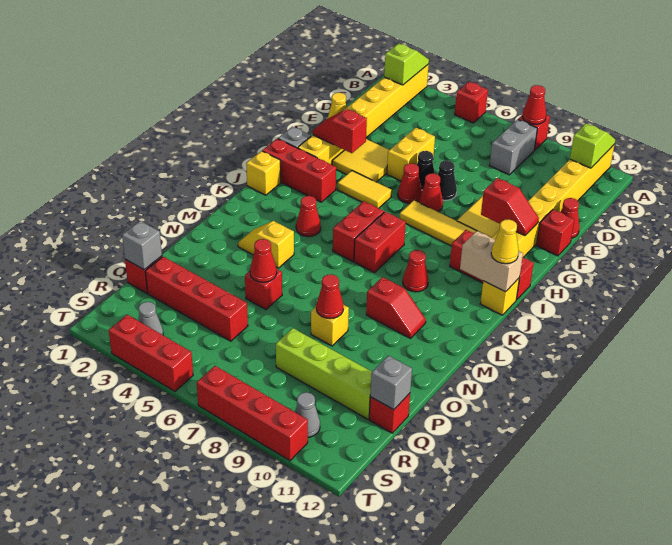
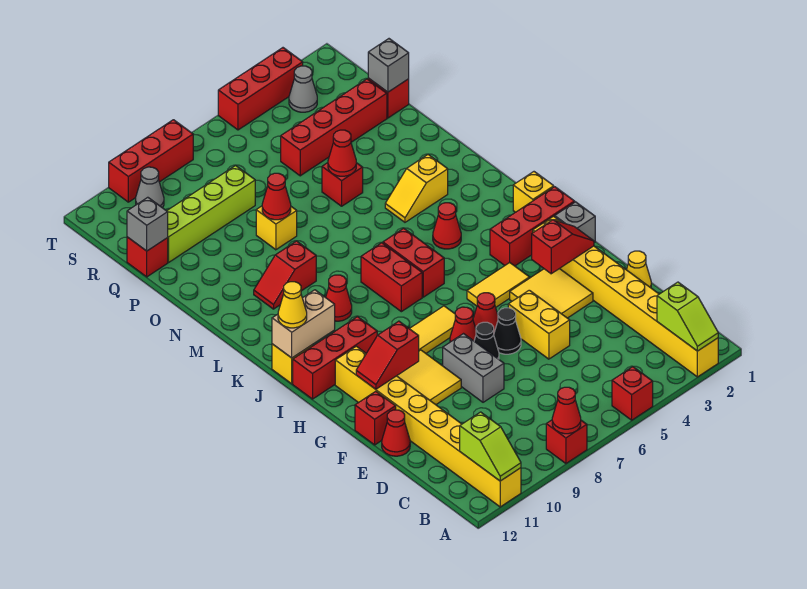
grey 1x2 brick [489,120,537,175] -> grey 1x2 brick moved to [443,334,504,402]
yellow 1x2 slope [238,221,294,268] -> yellow 1x2 slope turned to [385,155,448,222]
red 1x4 brick [197,366,308,461] -> red 1x3 brick [109,120,193,202]

